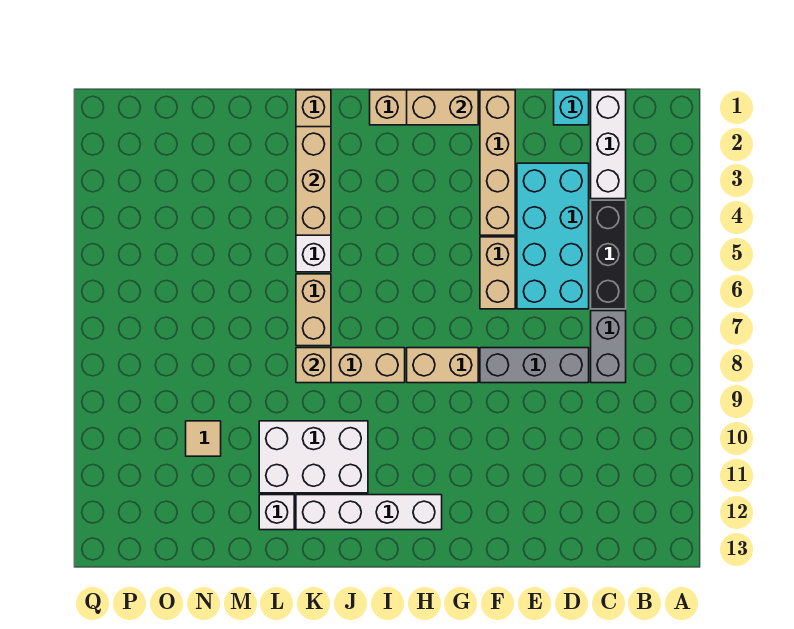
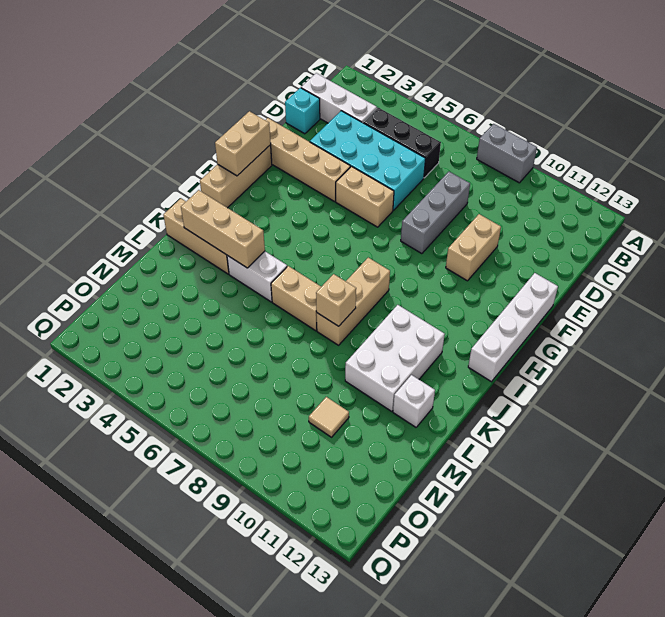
grey 1x2 brick [591,311,626,383] -> grey 1x2 brick moved to [477,124,537,183]
tan 1x2 brick [407,348,478,383] -> tan 1x2 brick moved to [446,214,501,281]
white 1x4 brick [296,495,442,530] -> white 1x4 brick moved to [468,273,558,382]

